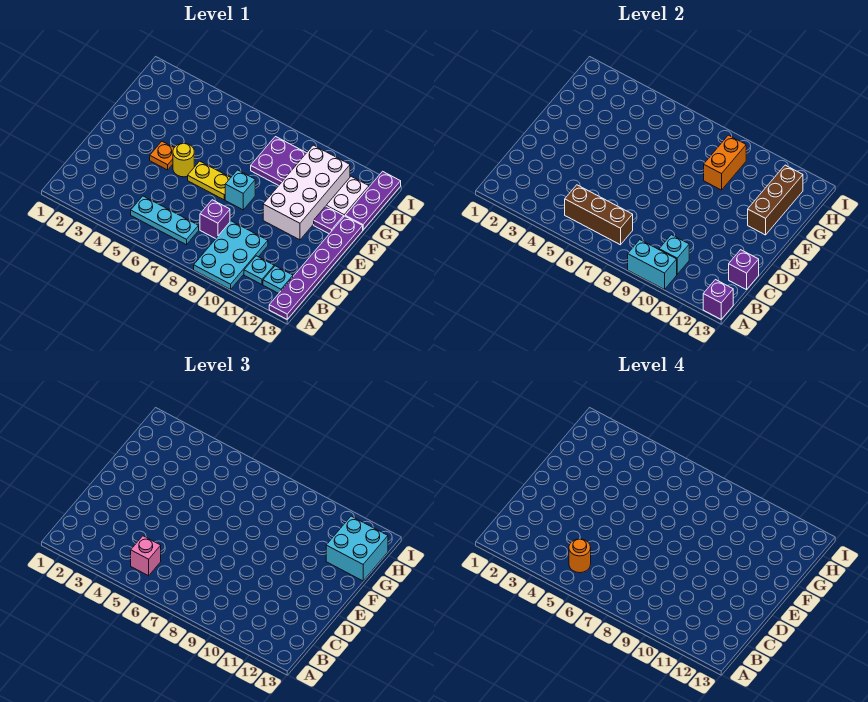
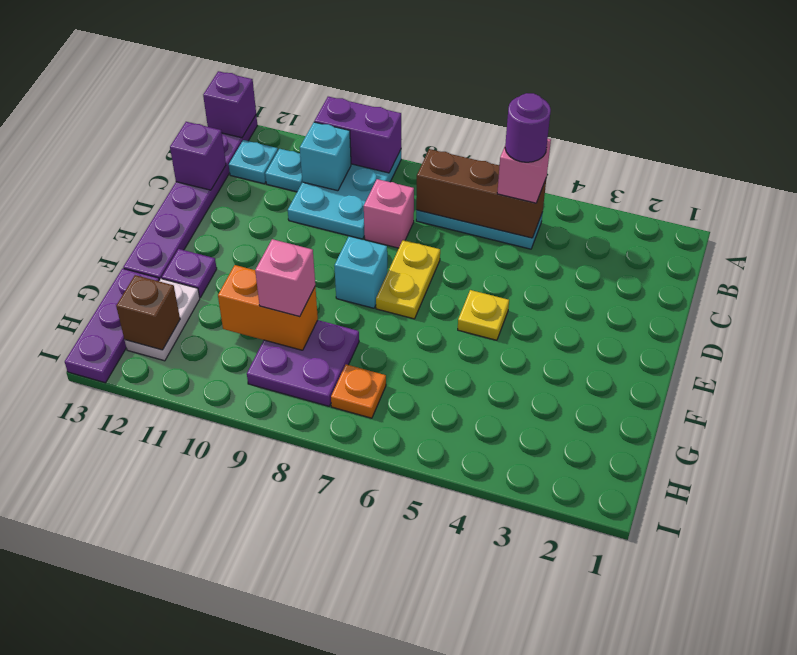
cyan 1x2 brick [628,240,677,290] -> purple 1x2 brick [314,97,401,173]
orange 1x1 round brick [569,539,591,573] -> purple 1x1 round brick [505,93,551,162]
purple 1x1 brick [200,200,230,239] -> pink 1x1 brick [364,179,414,248]
orange 1x1 plate [150,141,174,170] -> orange 1x1 plate moved to [331,364,386,418]
yellow 1x1 round brick [173,143,194,177] -> yellow 1x1 plate [458,290,509,340]
yellow 1x2 plate [188,161,231,200] -> yellow 1x2 plate turned to [376,240,440,319]
white 2x4 brick [263,145,350,240] -> none
brown 1x3 brick [748,165,803,235] -> brown 1x1 brick [116,275,180,350]
orange 1x2 brick [704,135,746,190] -> orange 1x2 brick turned to [218,265,318,350]
none -> pink 1x1 brick [255,239,315,317]
cyan 2x2 brick [326,516,388,581] -> none

